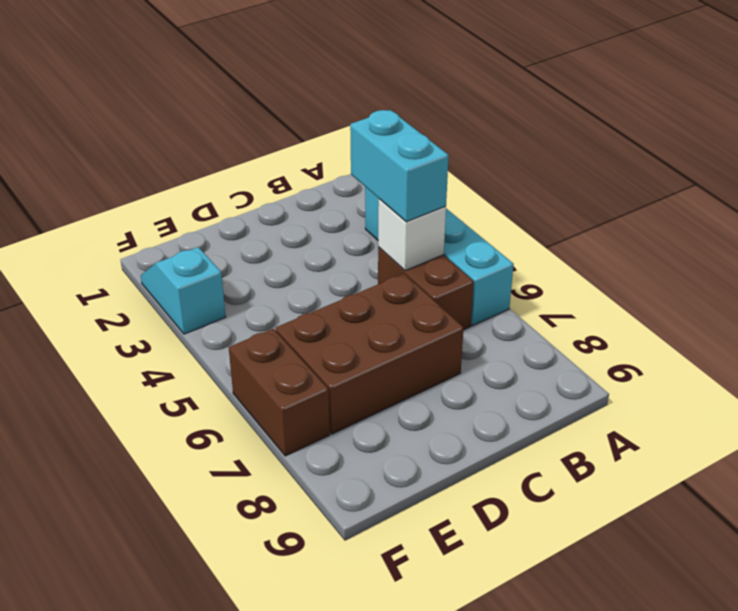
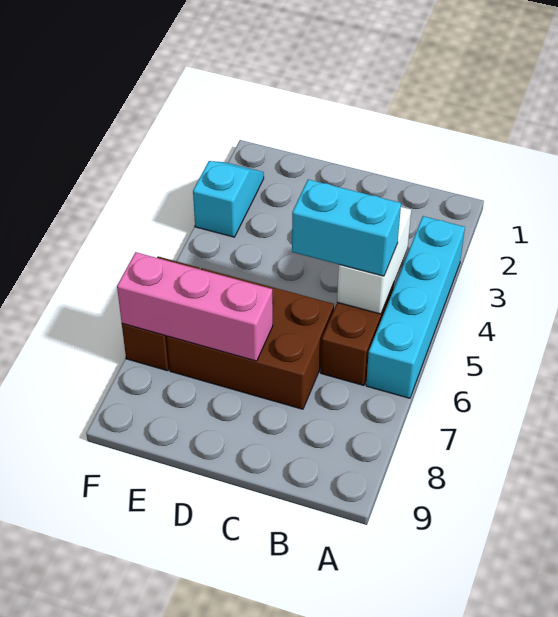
cyan 1x2 brick [350,110,449,222] -> cyan 1x2 brick turned to [292,179,401,276]
white 1x1 brick [378,199,446,271] -> white 1x2 brick [337,207,411,314]
none -> pink 1x3 brick [117,252,273,361]

